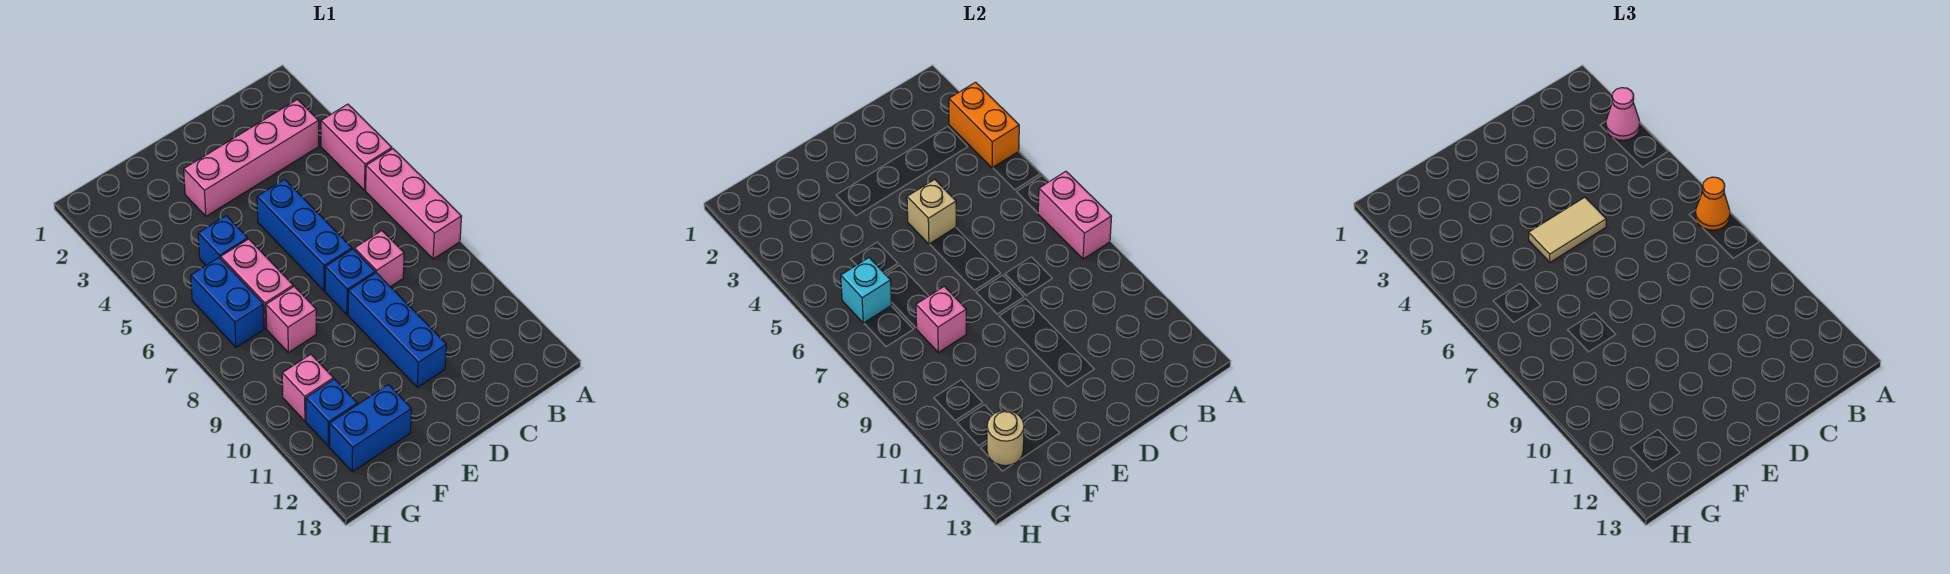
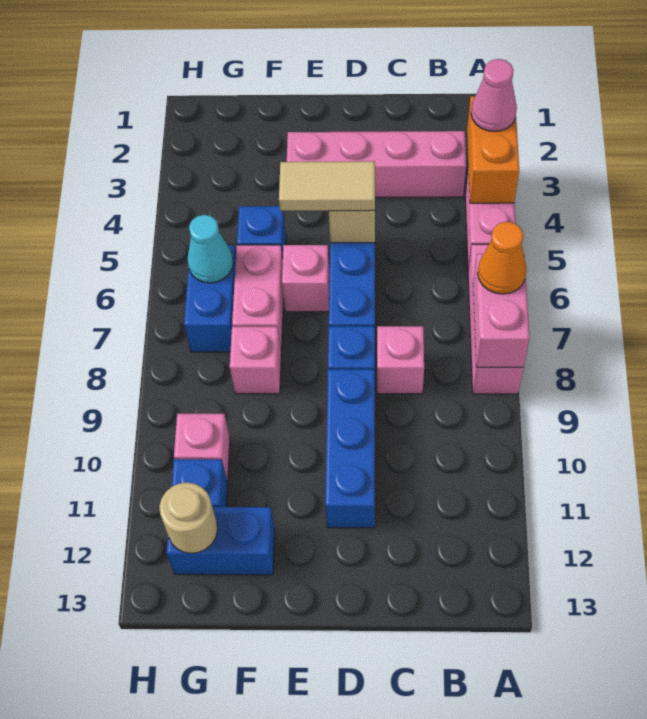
pink 1x1 brick [916,286,966,353] -> pink 1x1 brick moved to [282,245,330,312]
cyan 1x1 brick [841,258,892,323] -> cyan 1x1 cone [187,215,233,283]

